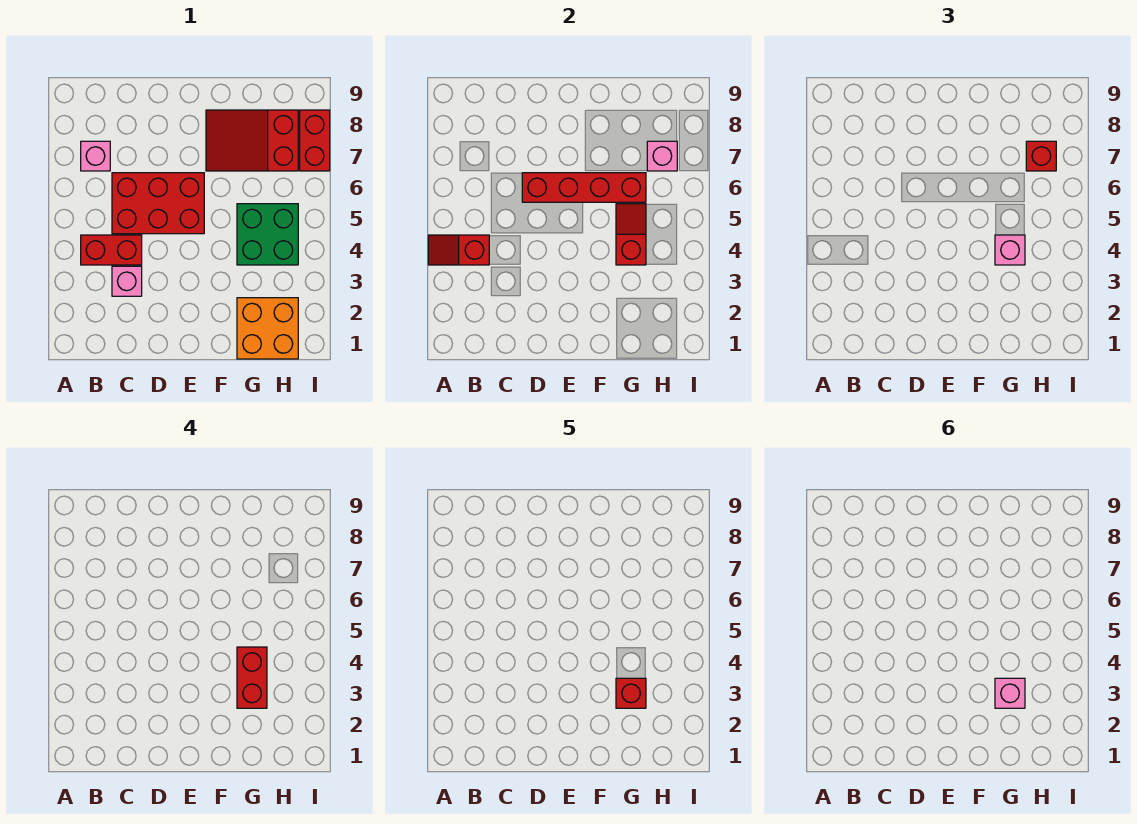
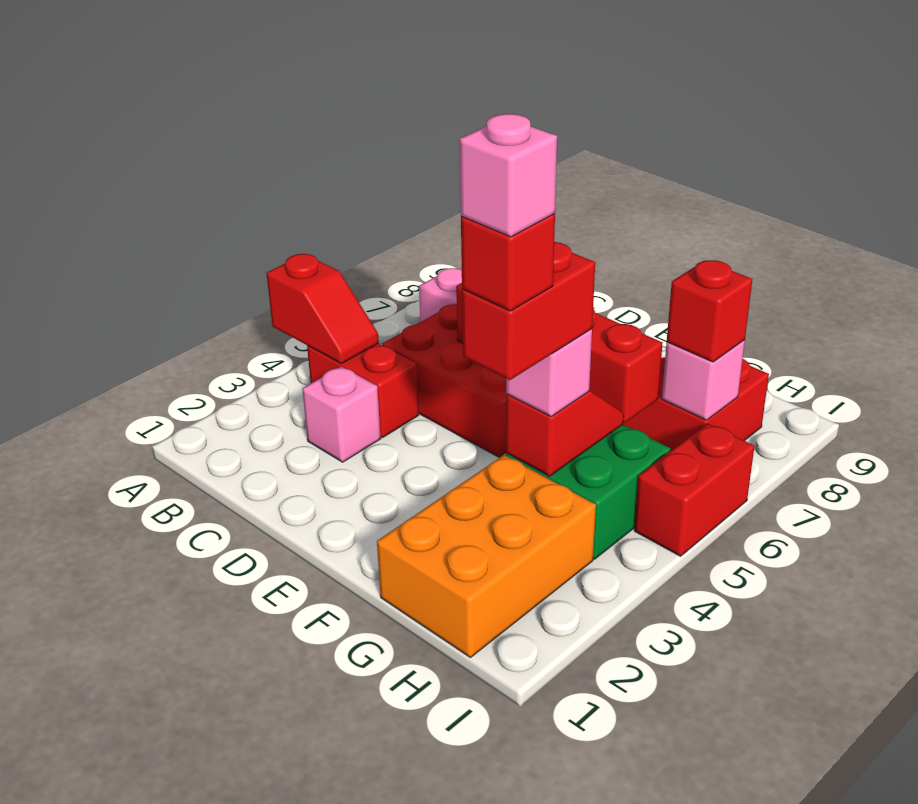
red 1x2 slope [428,235,489,265] -> red 1x2 slope turned to [267,254,379,364]
orange 2x2 brick [237,298,298,359] -> orange 2x3 brick [377,455,596,658]
red 1x2 brick [300,110,330,171] -> red 1x2 brick moved to [634,423,754,556]

